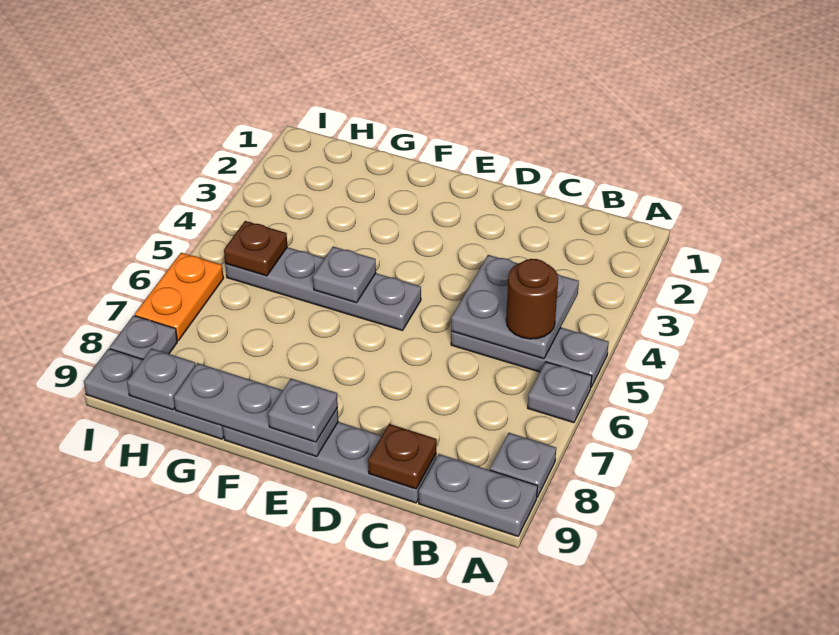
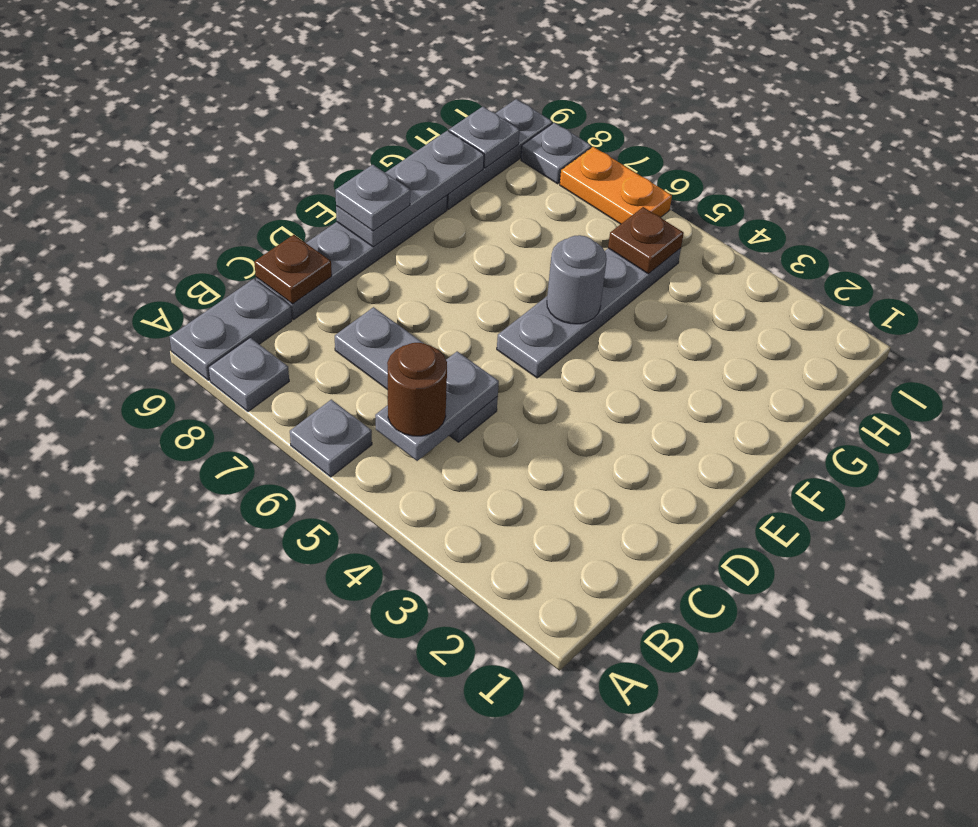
grey 1x3 plate [451,328,609,387] -> grey 1x3 plate turned to [335,307,498,442]
grey 2x2 plate [451,255,579,359] -> grey 1x2 plate [375,351,499,461]
grey 1x1 plate [313,247,376,303] -> grey 1x1 round brick [547,235,607,324]

